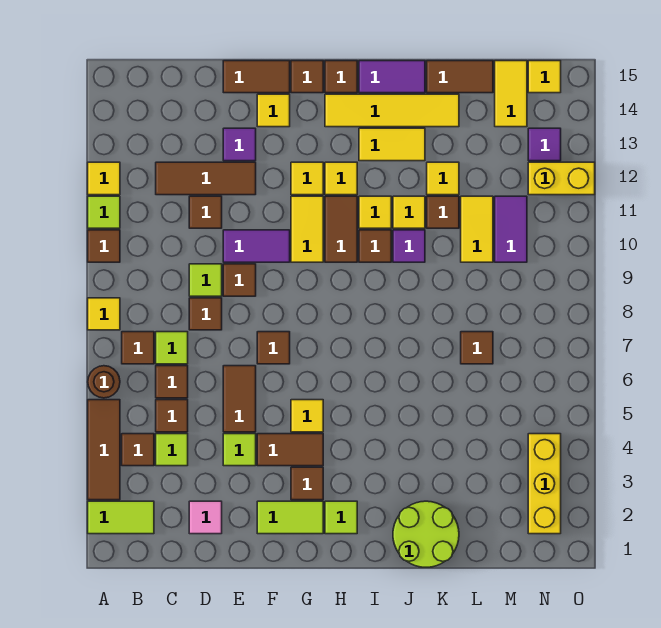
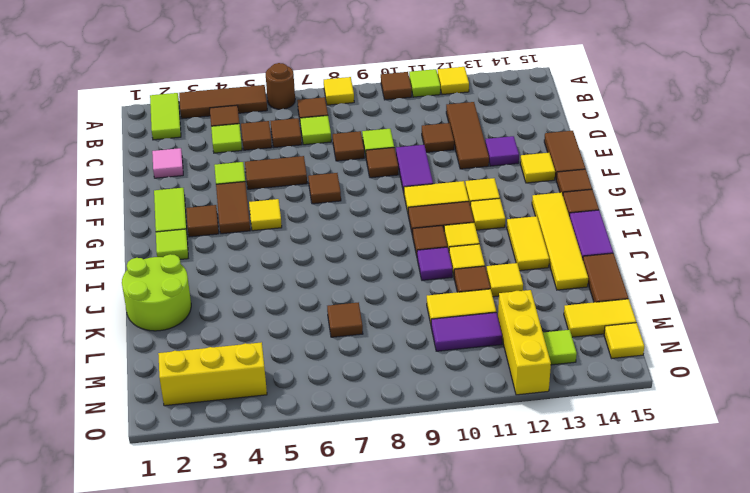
yellow 1x2 brick [528,162,595,195] -> yellow 1x3 brick [498,290,551,395]
purple 1x1 tile [528,128,561,161] -> lime 1x1 tile [543,330,577,365]

